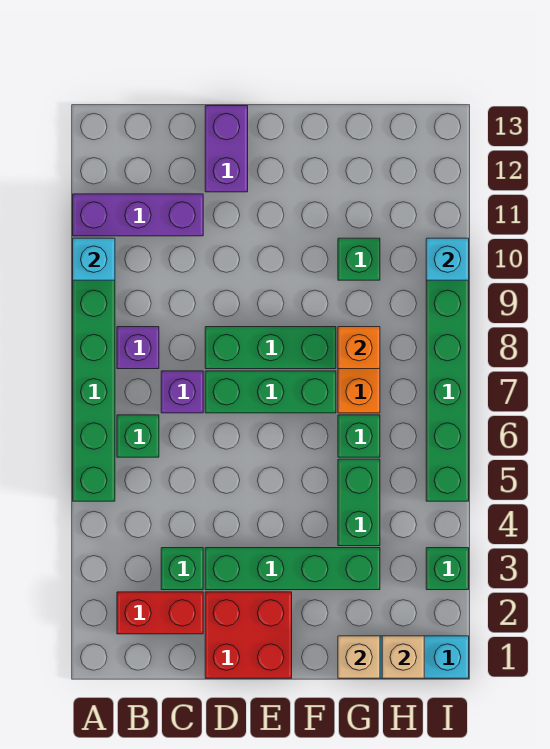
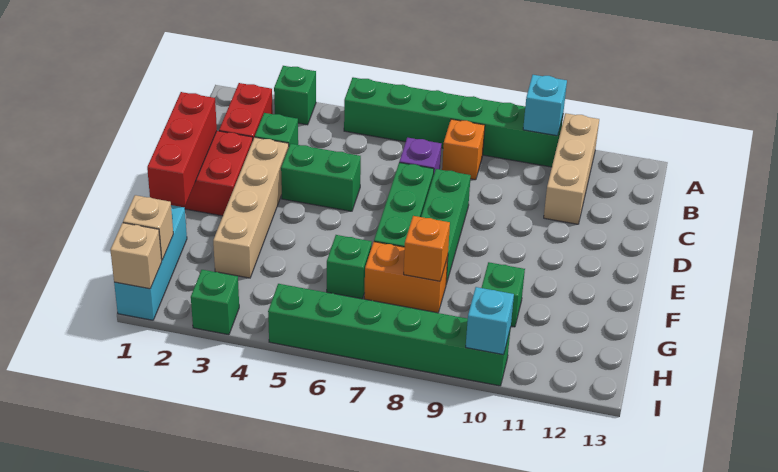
purple 1x3 brick [73,194,203,236] -> tan 1x3 brick [544,113,599,224]
green 1x1 brick [117,415,159,457] -> green 1x1 brick moved to [274,66,316,125]
purple 1x1 brick [117,327,159,369] -> orange 1x1 brick [442,119,485,180]
none -> red 1x3 brick [147,92,217,206]
green 1x4 brick [205,548,380,590] -> tan 1x4 brick [213,137,289,278]
purple 1x2 brick [205,106,248,192] -> none
tan 1x1 brick [338,636,380,678] -> tan 1x1 brick moved to [110,223,162,289]
green 1x2 brick [338,459,380,546] -> green 1x2 brick moved to [281,144,361,211]

